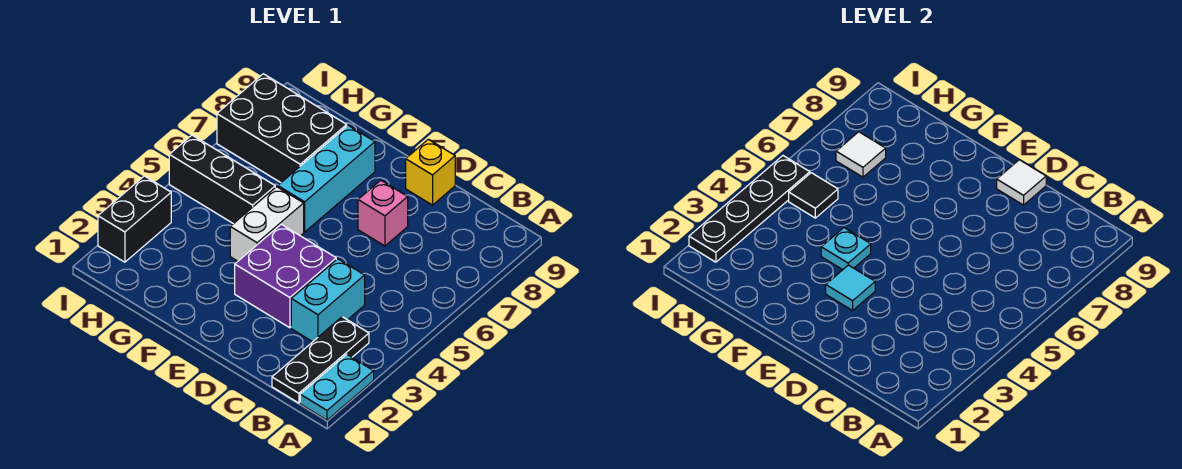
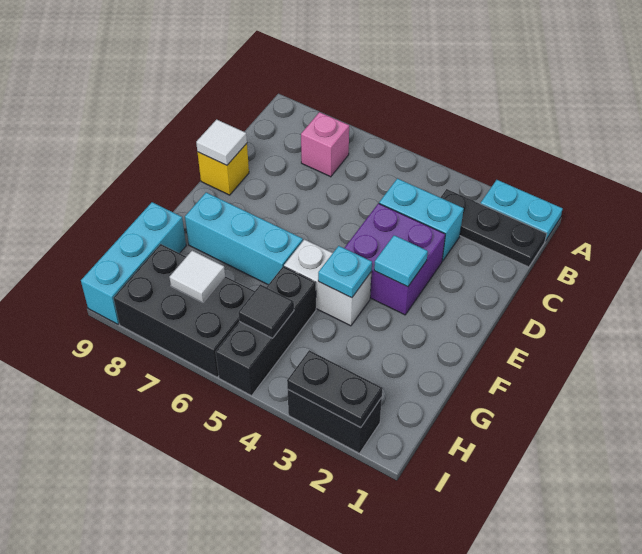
pink 1x1 brick [358,180,408,246] -> pink 1x1 brick moved to [301,112,349,177]
black 2x3 brick [217,74,347,183] -> black 2x3 brick turned to [113,244,255,377]
none -> cyan 1x3 brick [81,202,186,324]
black 1x4 plate [689,156,810,262] -> black 1x2 plate [287,350,383,428]

